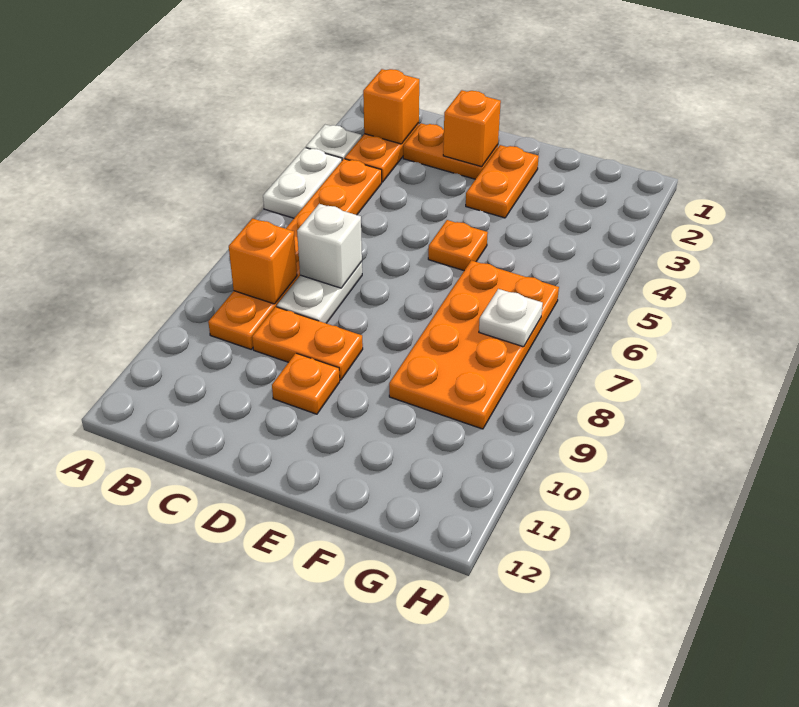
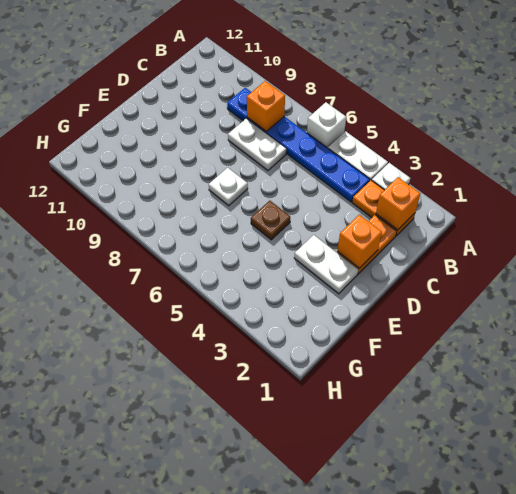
orange 1x6 plate [208,159,382,349] -> blue 1x6 plate [227,88,370,202]
white 1x1 brick [297,204,362,288] -> white 1x1 brick moved to [307,102,346,148]
orange 1x2 plate [252,307,363,380] -> none
orange 1x1 plate [272,353,340,414] -> none
orange 1x2 plate [466,145,539,218] -> white 1x2 plate [294,235,358,294]
orange 1x1 plate [428,220,488,270] -> brown 1x1 plate [251,201,290,240]
orange 2x4 plate [389,260,559,429] -> none
white 1x1 plate [479,289,543,347] -> white 1x1 plate moved to [209,168,248,206]

